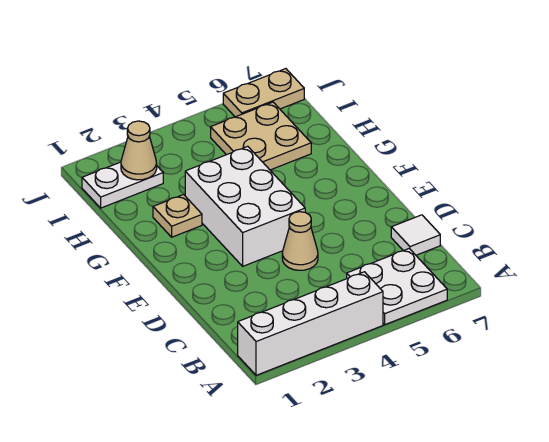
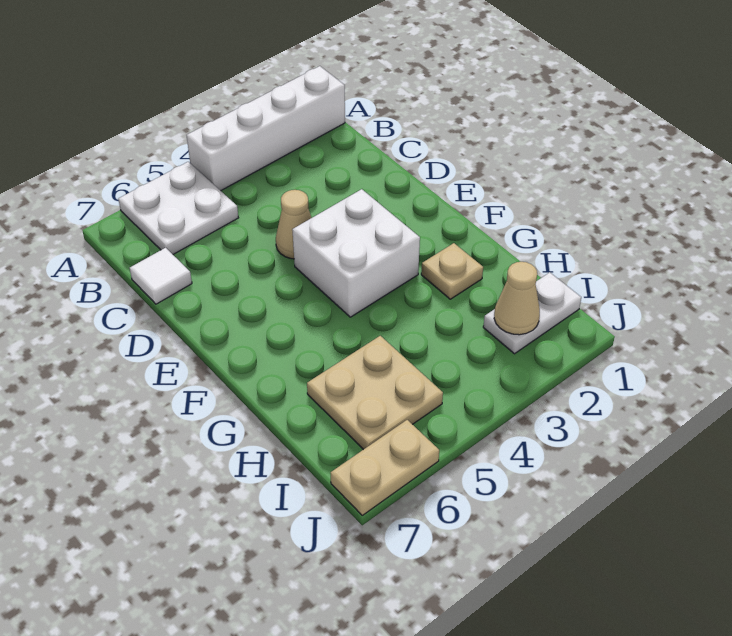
white 2x3 brick [185,146,305,266] -> white 2x2 brick [292,189,420,317]

